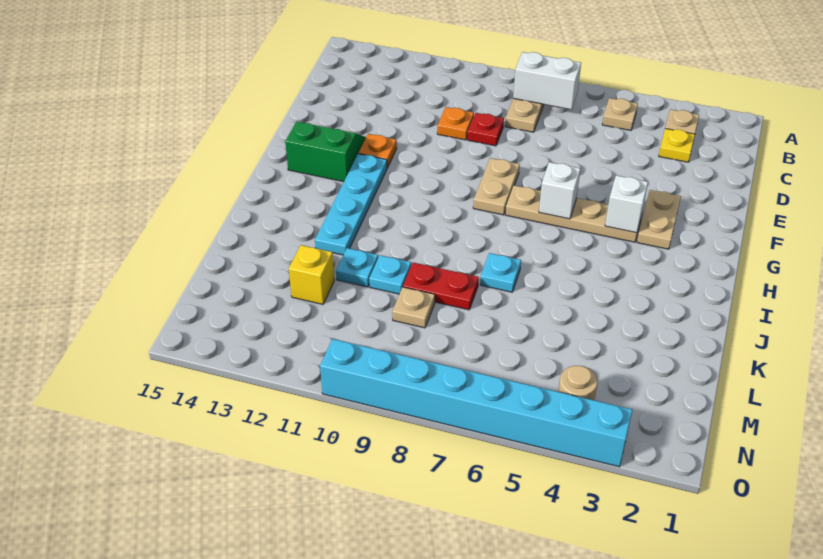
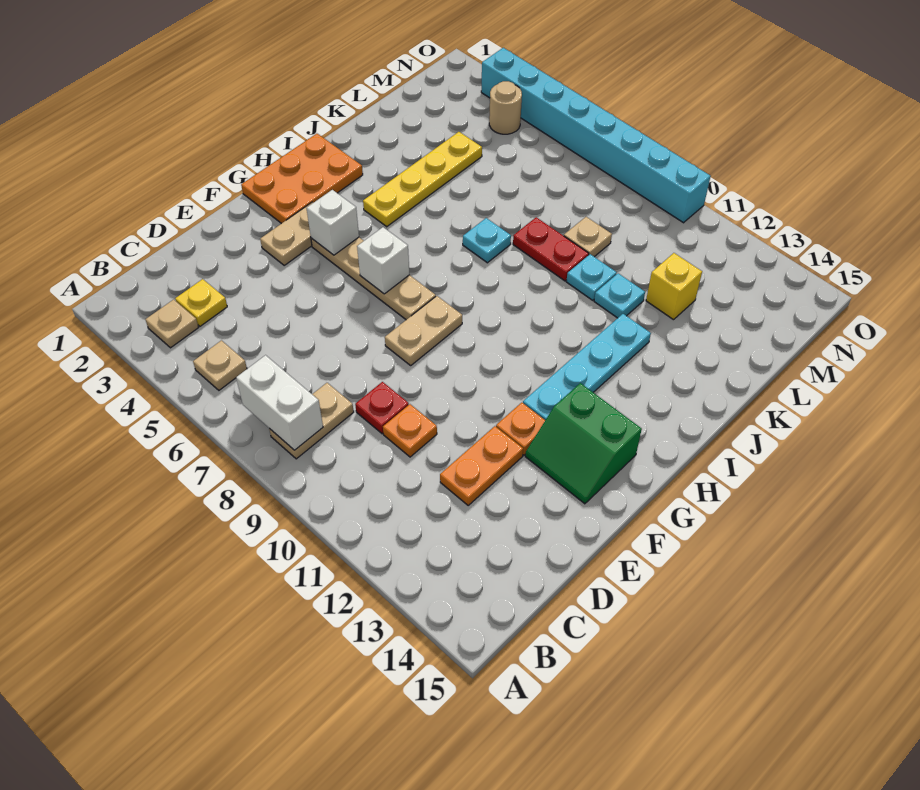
none -> orange 1x2 plate [440,426,523,505]
none -> orange 2x3 plate [241,134,363,224]
none -> yellow 1x4 plate [363,132,482,227]

